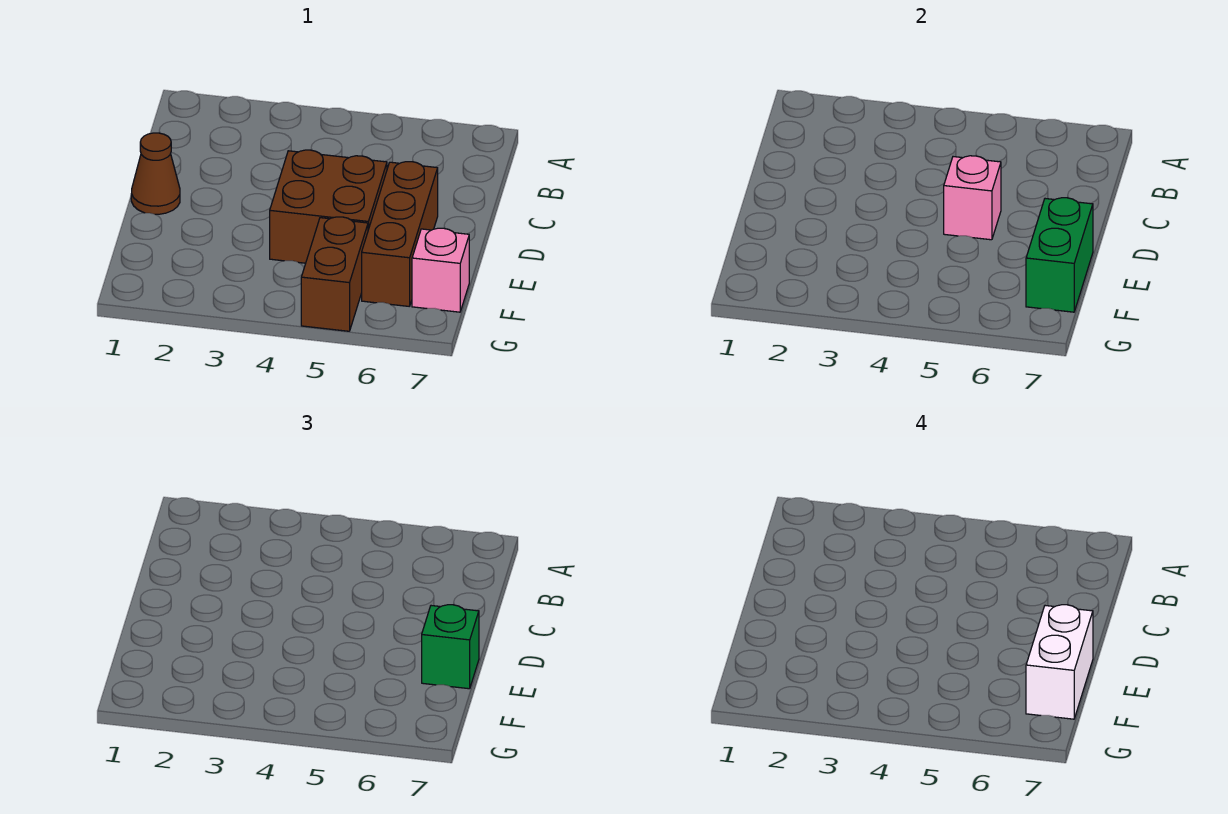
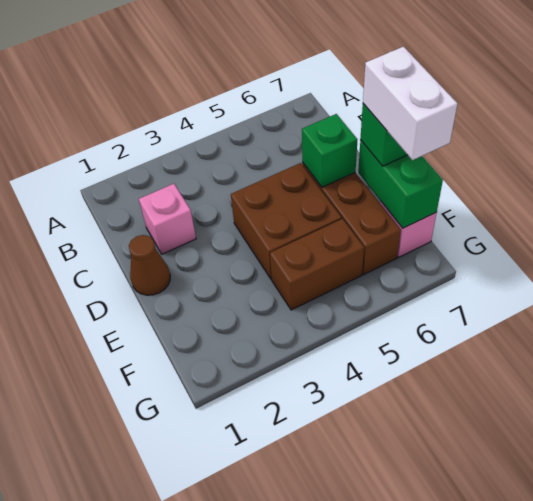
pink 1x1 brick [944,156,1001,240] -> pink 1x1 brick moved to [139,184,196,254]
none -> green 1x1 brick [302,114,358,187]
brown 1x2 brick [301,217,368,331] -> brown 1x2 brick turned to [270,219,364,310]

